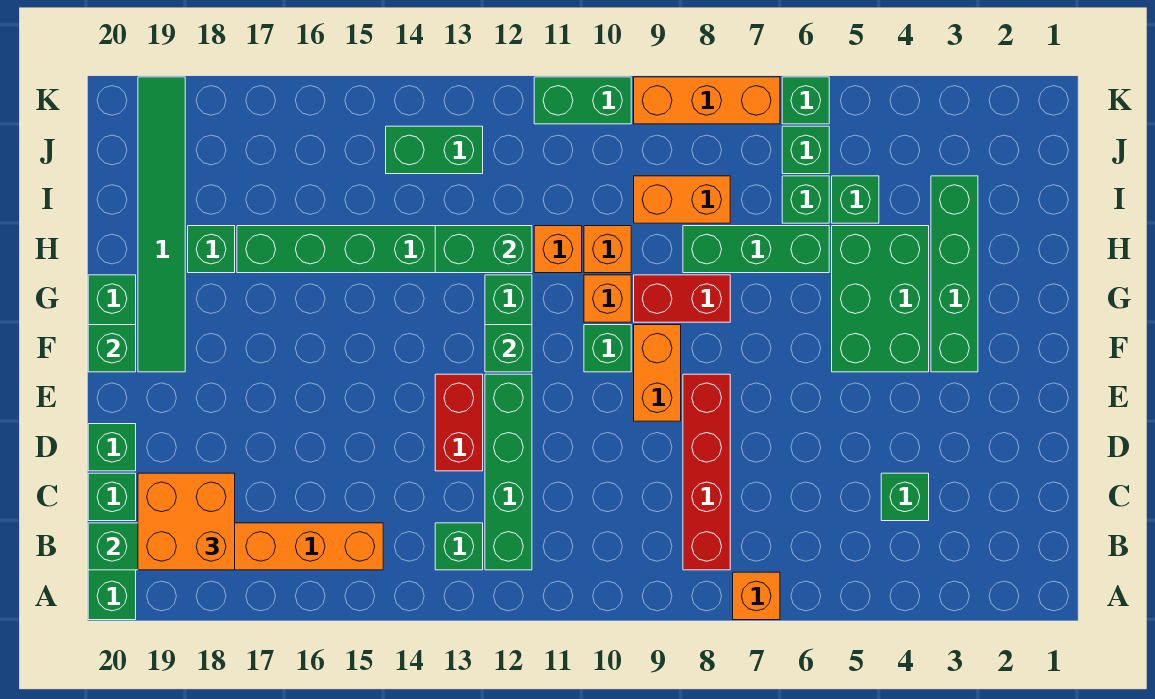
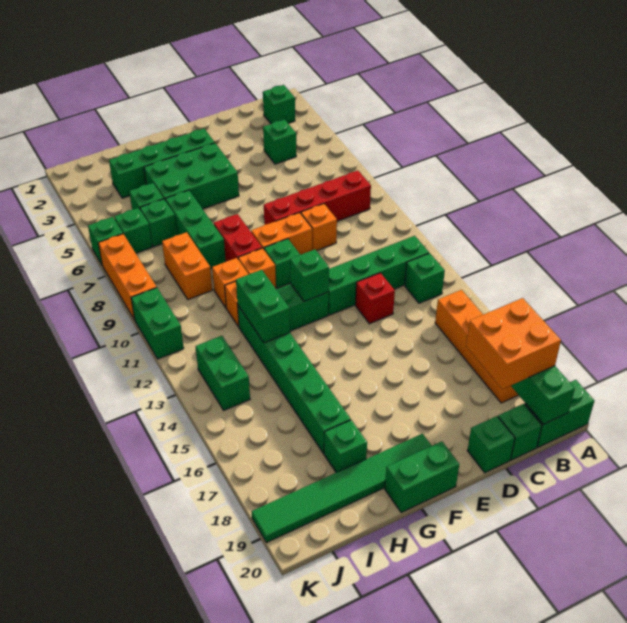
orange 1x1 brick [733,572,780,620] -> orange 1x1 brick moved to [301,204,337,251]
red 1x2 brick [435,374,483,471] -> red 1x1 brick [355,273,395,324]
green 1x1 brick [88,325,136,372] -> green 1x1 brick moved to [263,85,295,124]

